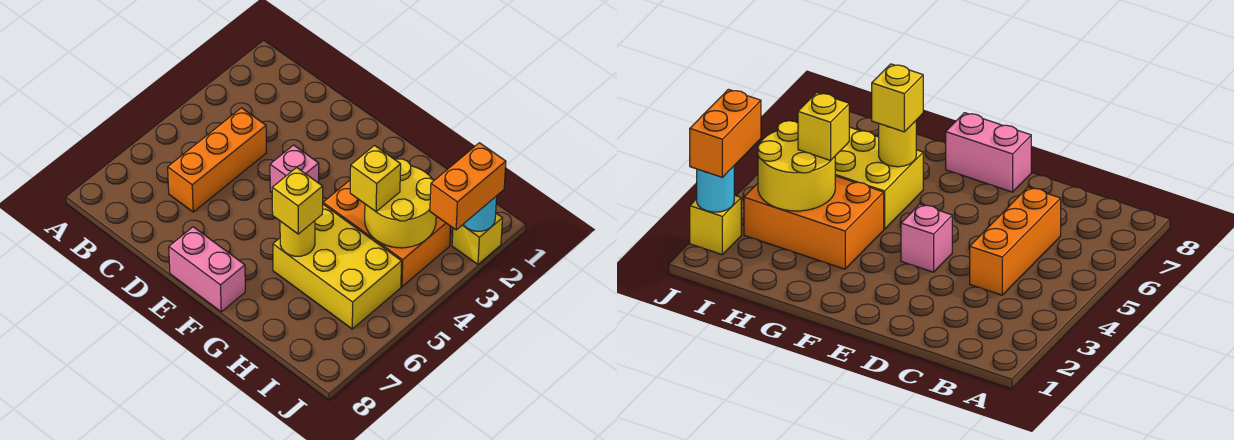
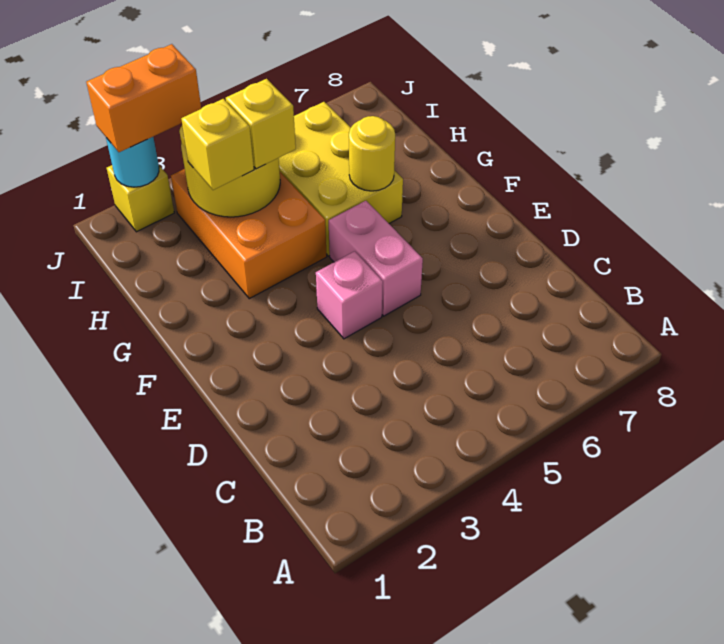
orange 1x3 brick [168,108,267,212] -> none
pink 1x2 brick [169,227,245,312] -> pink 1x2 brick moved to [329,201,423,316]
yellow 1x1 brick [272,168,323,234] -> yellow 1x1 brick moved to [181,99,254,190]

